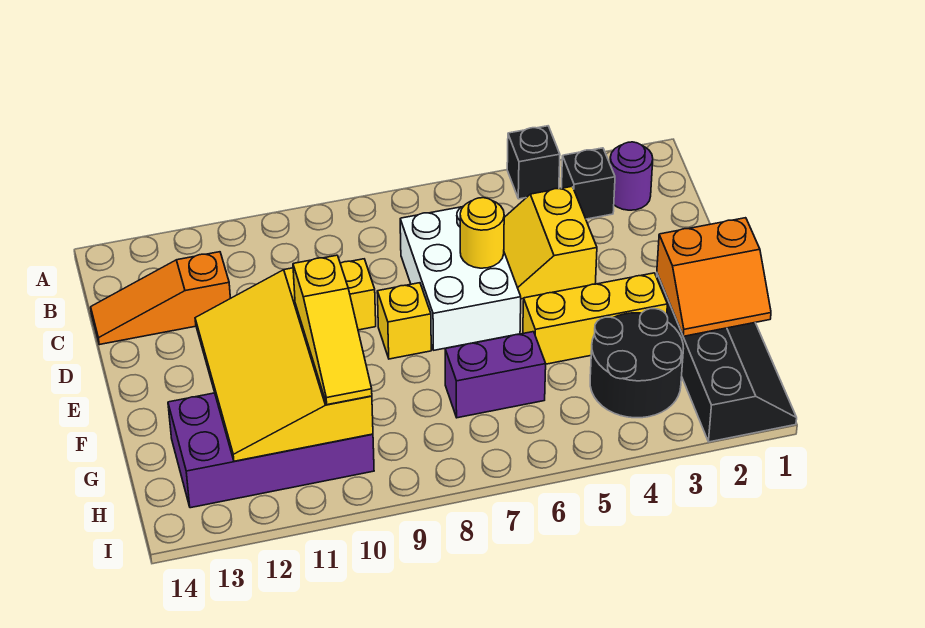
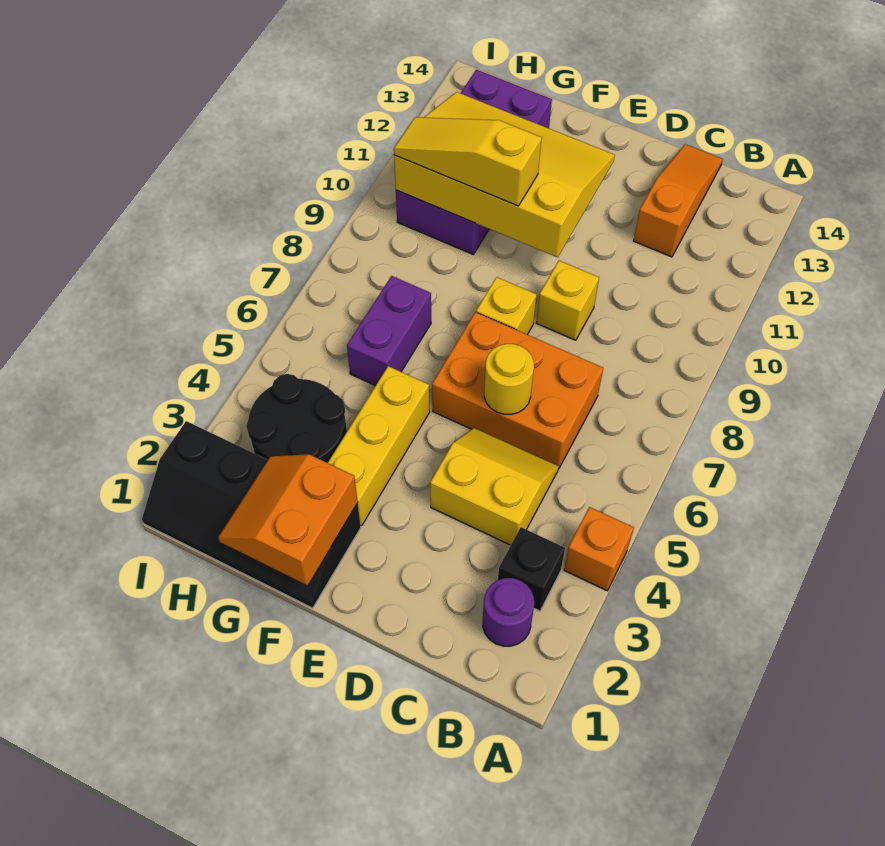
black 1x1 brick [507,126,560,199] -> orange 1x1 brick [564,507,634,591]
white 2x3 brick [400,207,521,350] -> orange 2x3 brick [432,312,603,469]

